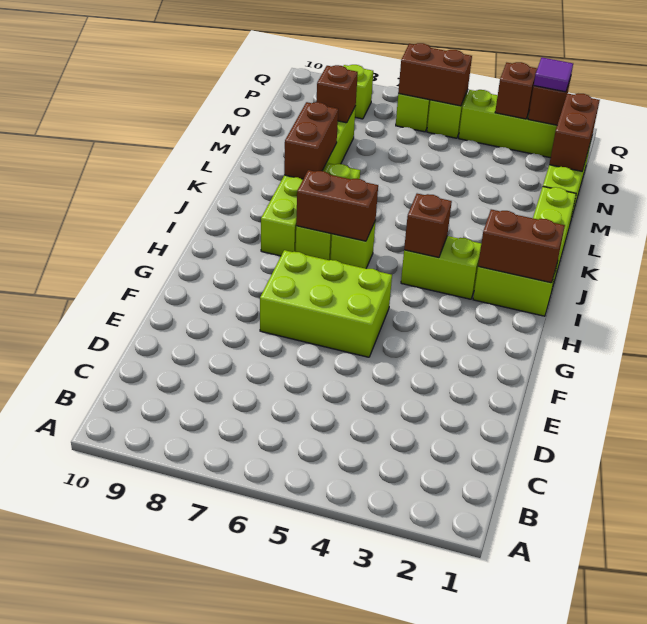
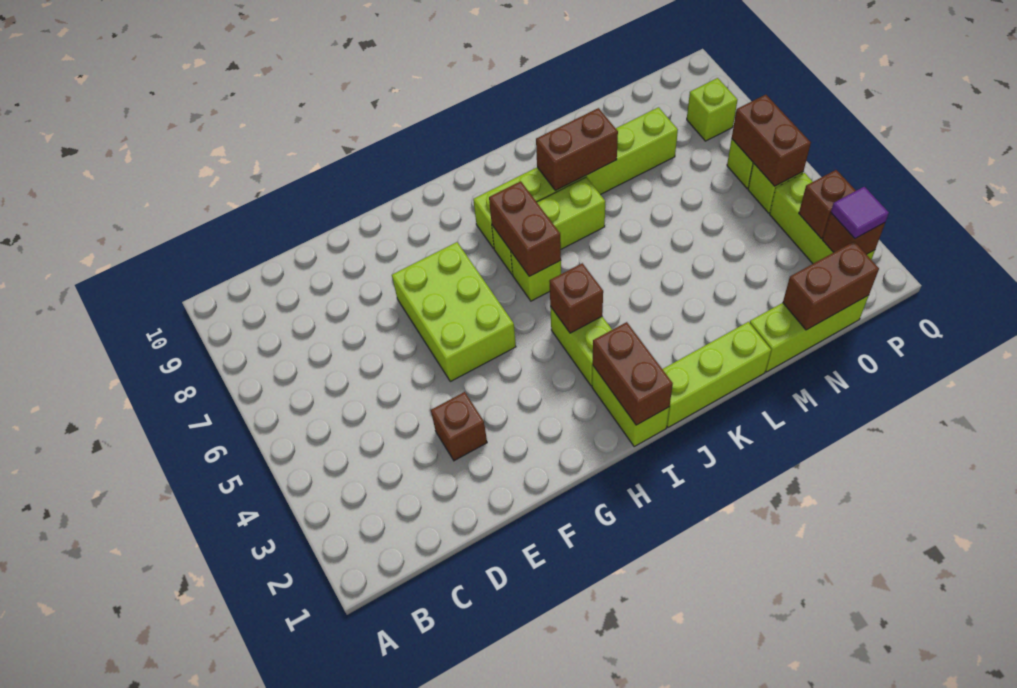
brown 1x1 brick [316,65,358,123] -> brown 1x1 brick moved to [431,392,487,461]

